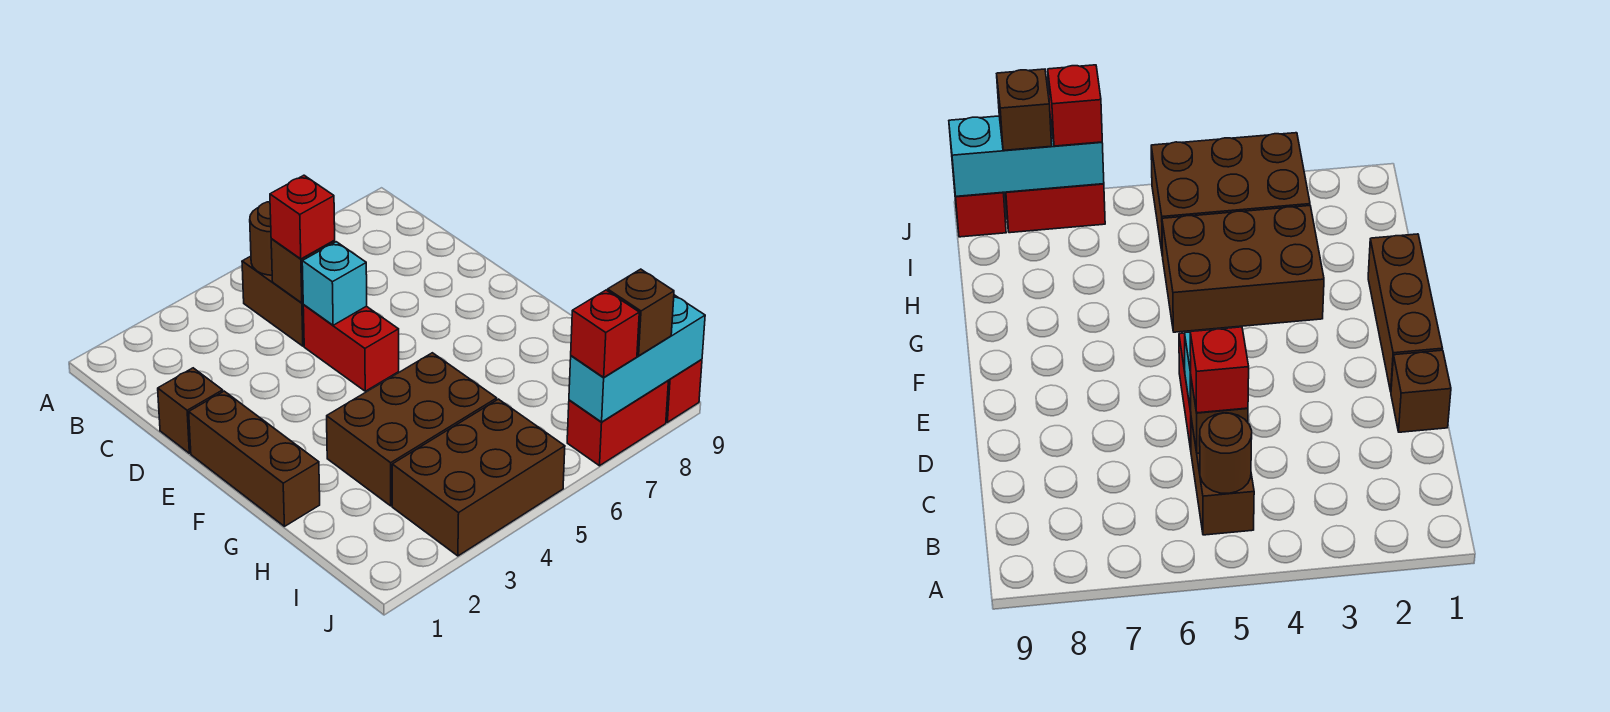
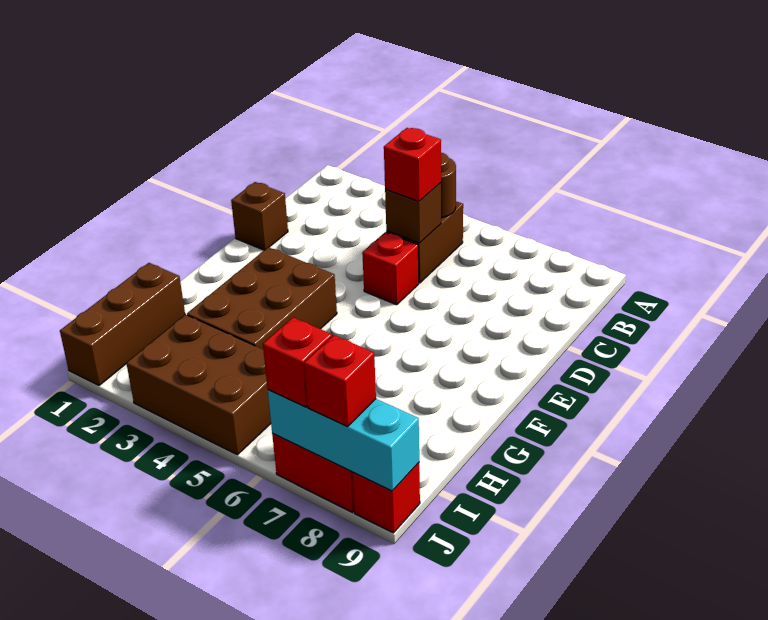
red 1x2 brick [303,305,399,391] -> red 1x1 brick [362,232,419,305]
cyan 1x1 brick [302,242,367,325] -> none
brown 1x3 brick [189,391,320,526] -> brown 1x3 brick moved to [60,263,185,385]
brown 2x3 brick [327,353,497,506] -> brown 2x3 brick turned to [187,247,337,349]
brown 1x1 brick [608,269,674,356] -> red 1x1 brick [304,335,376,427]

